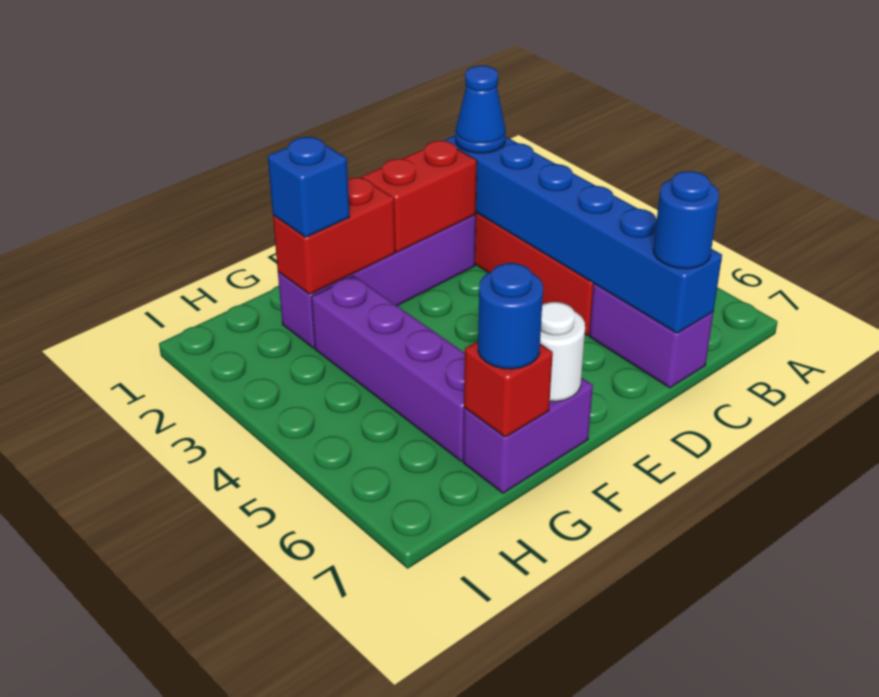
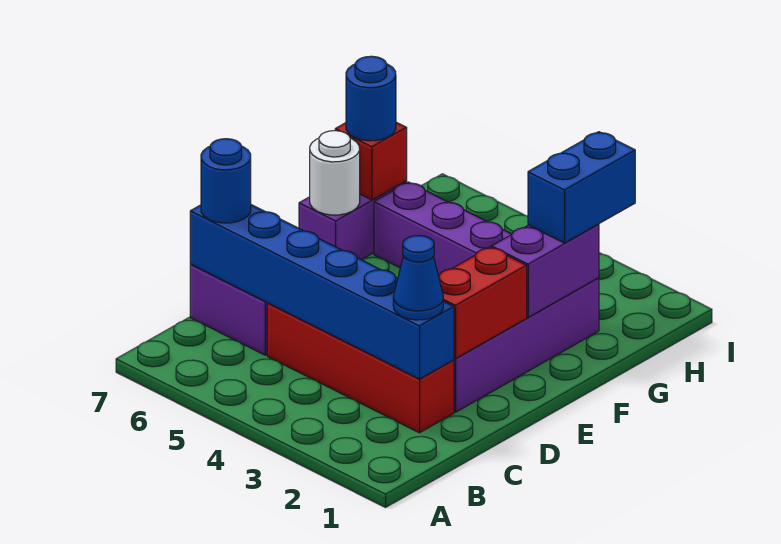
red 1x2 brick [273,177,395,294] -> purple 1x2 brick [492,224,599,317]
blue 1x1 brick [268,137,350,237] -> blue 1x2 brick [528,132,635,243]

